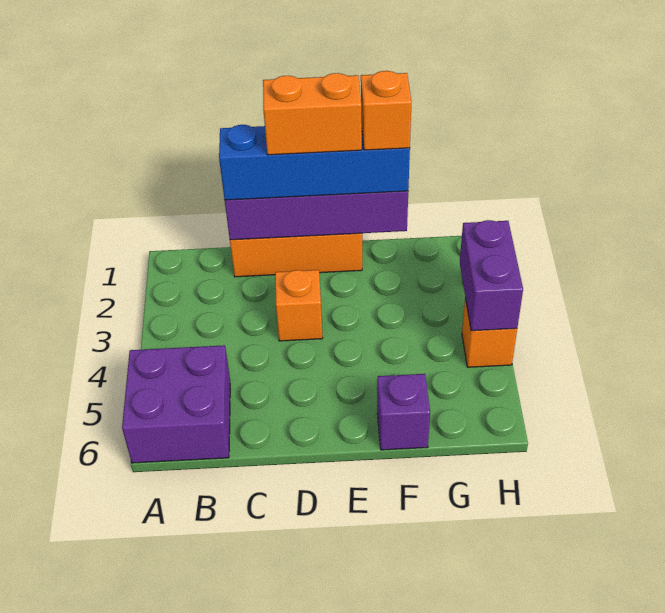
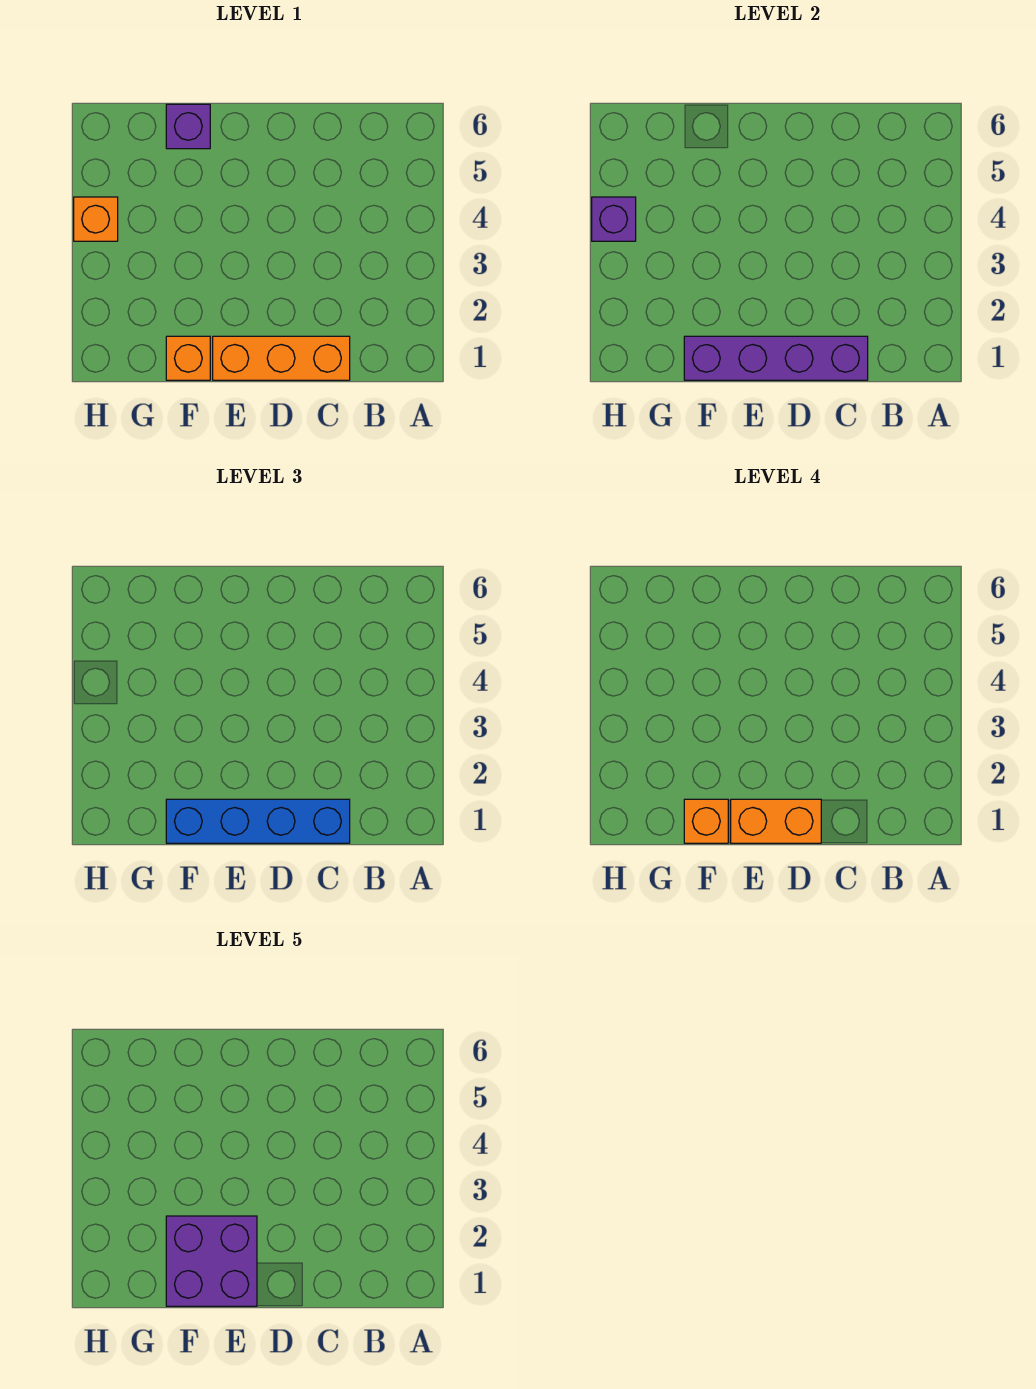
purple 2x2 brick [122,345,230,463] -> purple 2x2 brick moved to [166,1216,257,1306]
orange 1x1 brick [275,270,323,341] -> orange 1x1 brick moved to [166,336,210,380]
purple 1x2 brick [460,220,523,331] -> purple 1x1 brick [592,197,636,241]

